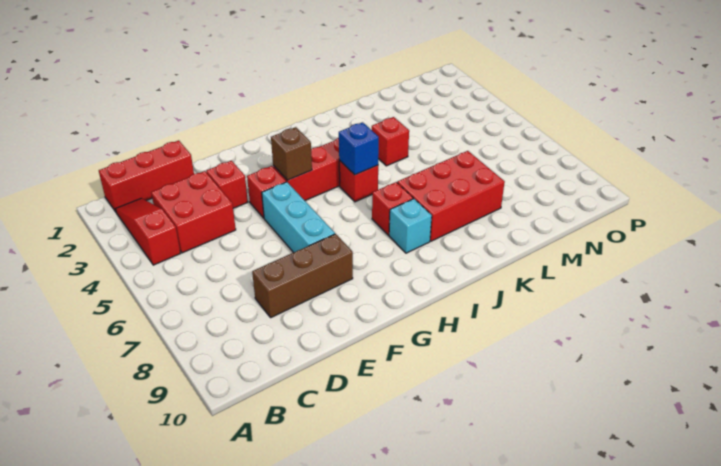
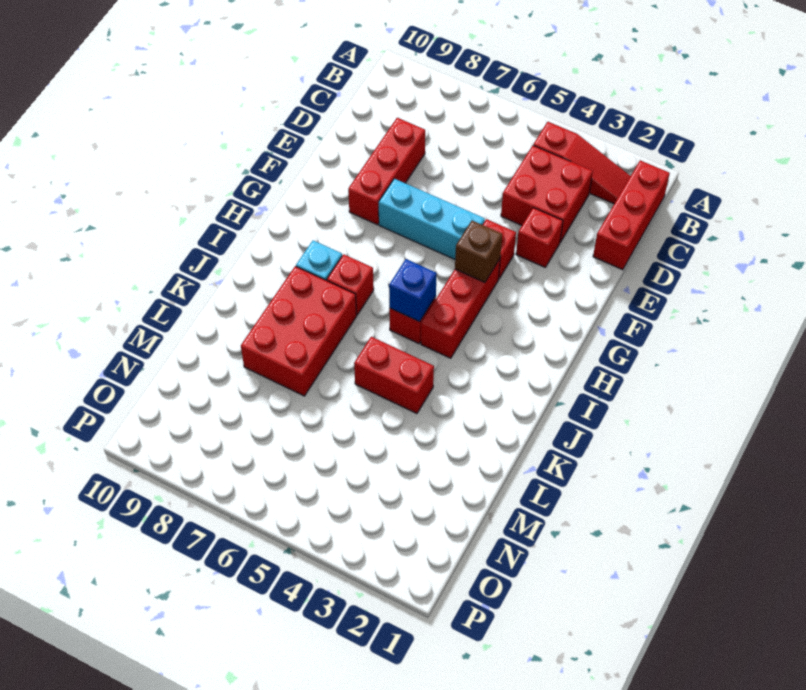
brown 1x3 brick [252,234,353,317] -> red 1x3 brick [348,118,425,225]
red 1x1 brick [372,117,409,166] -> red 1x2 brick [354,337,434,413]

